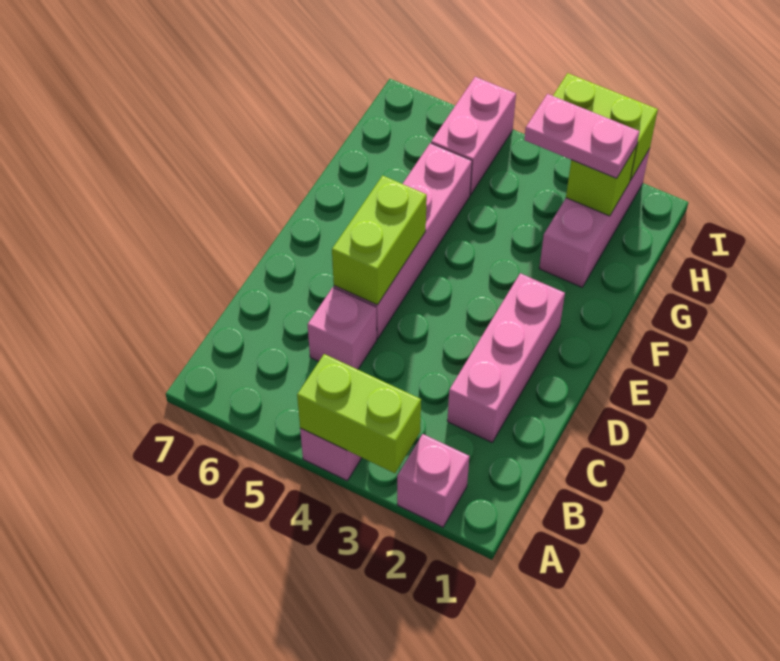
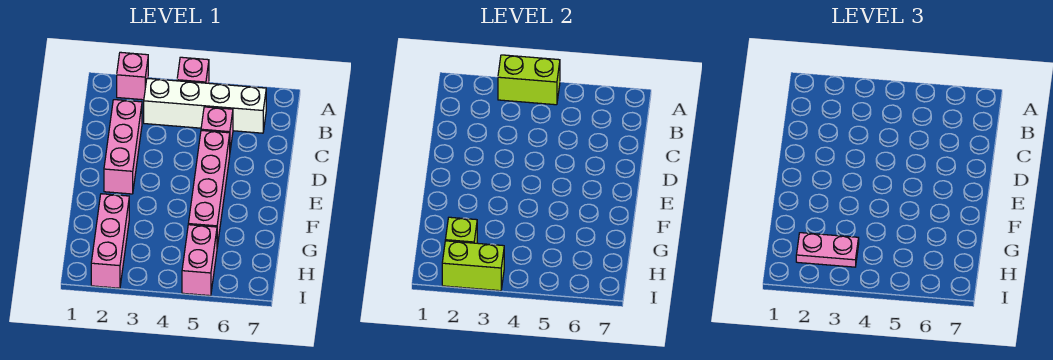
none -> white 1x4 brick [144,78,266,133]
lime 1x2 brick [332,175,427,305] -> none

